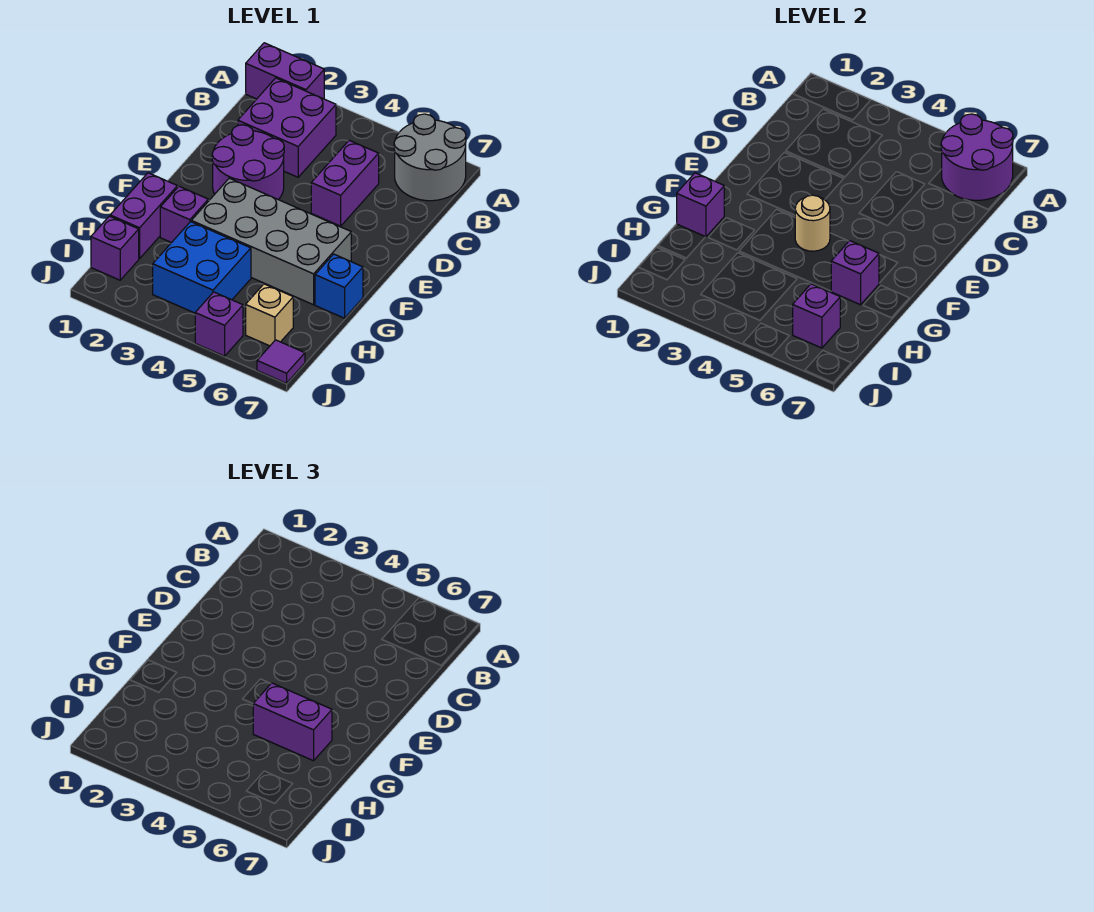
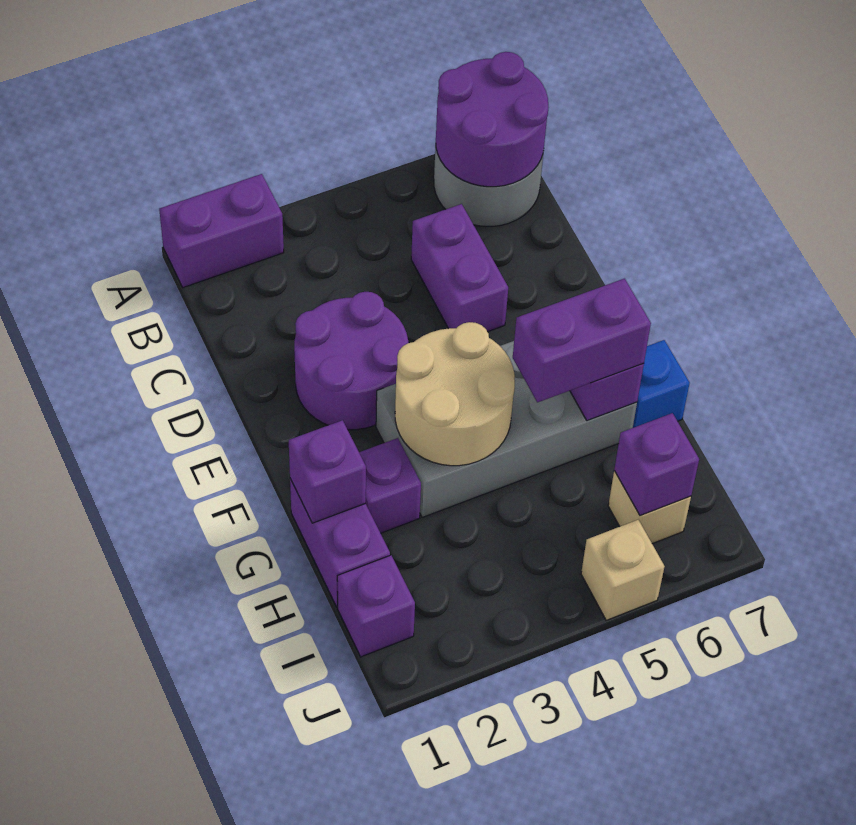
purple 2x2 brick [238,78,336,177] -> none
tan 1x1 round brick [795,195,830,251] -> tan 2x2 round brick [395,322,515,466]
blue 2x2 brick [153,222,251,313] -> none
purple 1x1 brick [195,292,243,356] -> tan 1x1 brick [581,520,665,620]
purple 1x1 tile [257,340,305,383] -> none

